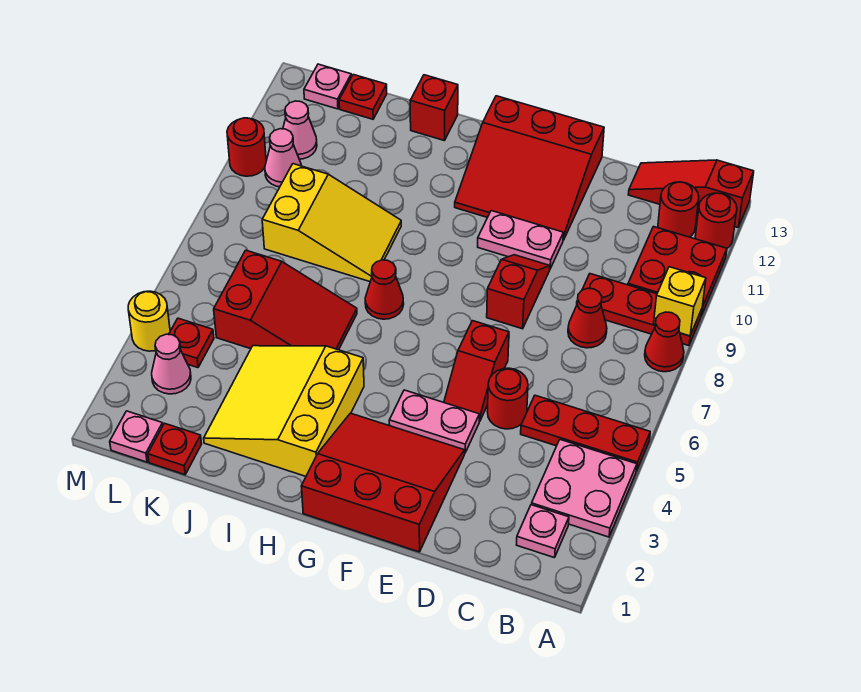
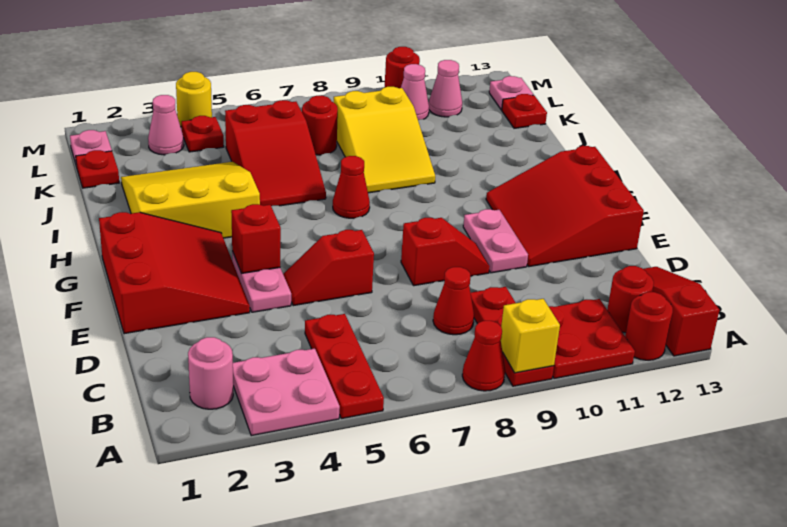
pink 1x1 plate [517,505,569,558] -> pink 1x1 round brick [188,337,233,409]
red 1x1 round brick [487,368,528,429] -> red 1x1 round brick moved to [302,96,338,155]
red 1x1 brick [410,75,458,141] -> red 1x1 brick moved to [231,204,281,273]

